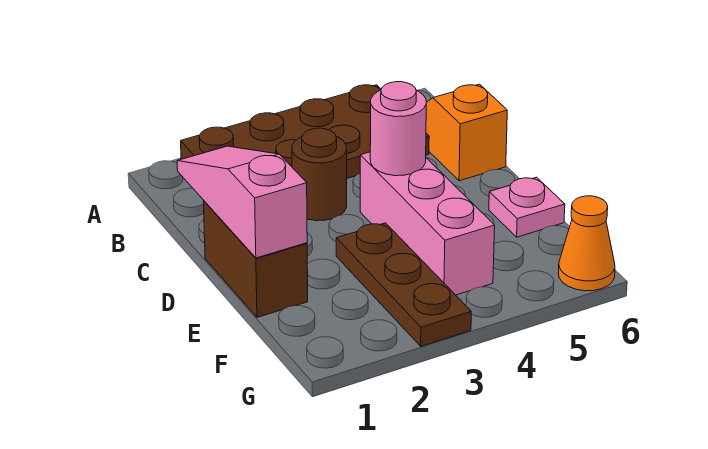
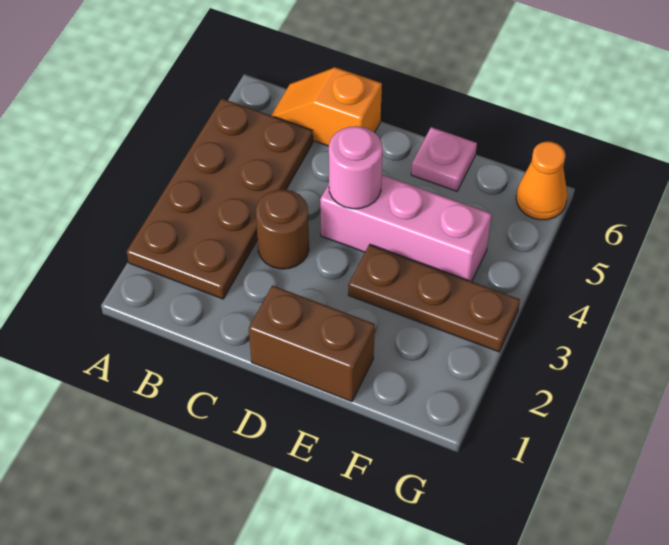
pink 1x3 slope [177,146,307,258] -> none

